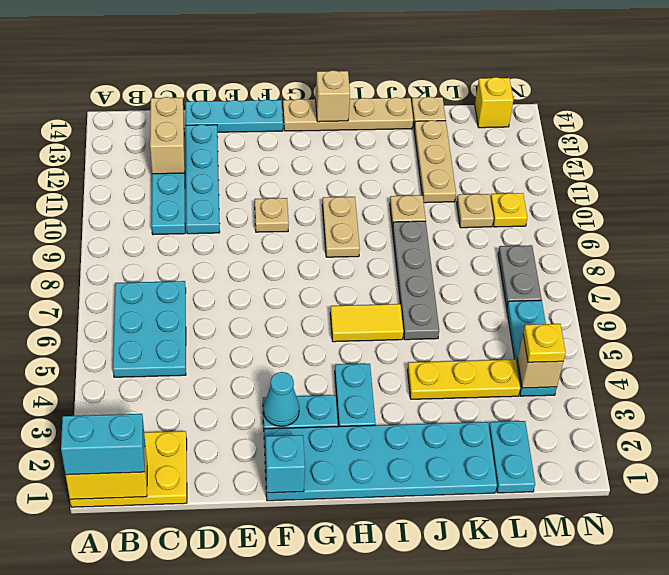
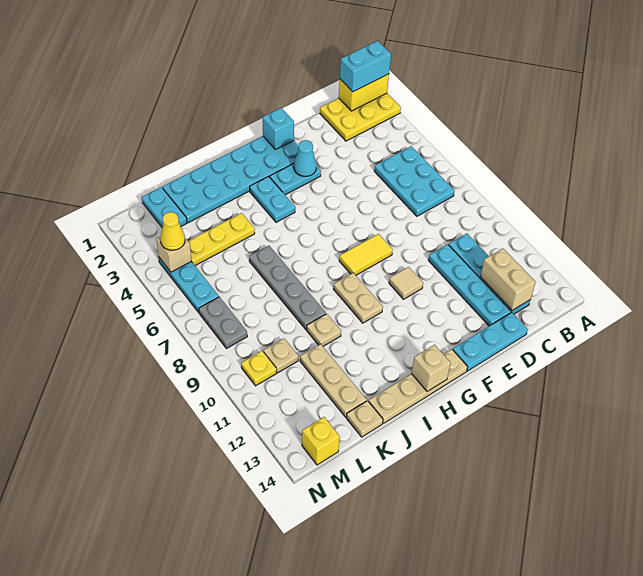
tan 1x1 plate [255,198,289,232] -> tan 1x1 tile [389,267,423,299]
yellow 1x2 tile [330,304,403,342] -> yellow 1x2 tile moved to [339,234,393,275]
yellow 1x1 plate [523,324,566,362] -> yellow 1x1 cone [160,212,185,250]

